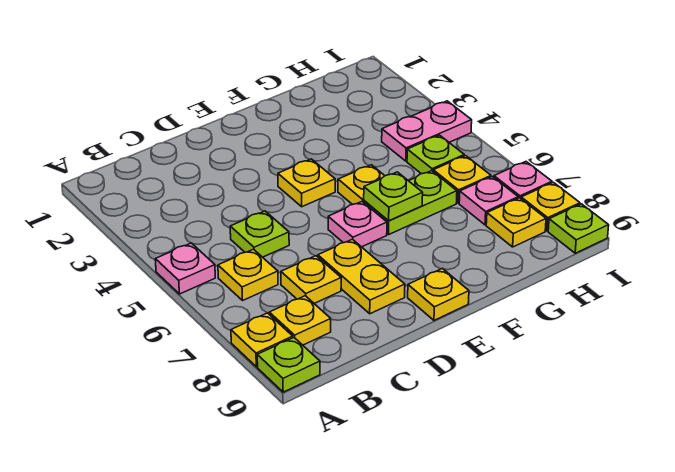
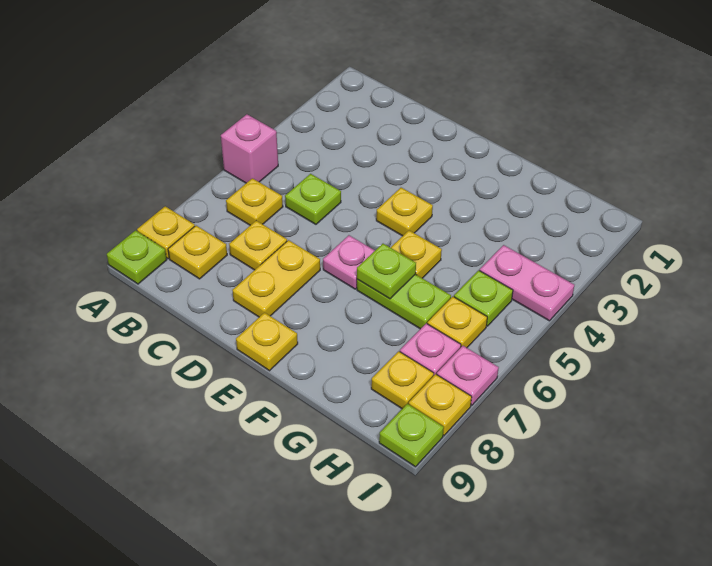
pink 1x1 plate [155,243,215,294] -> pink 1x1 brick [221,114,278,183]

